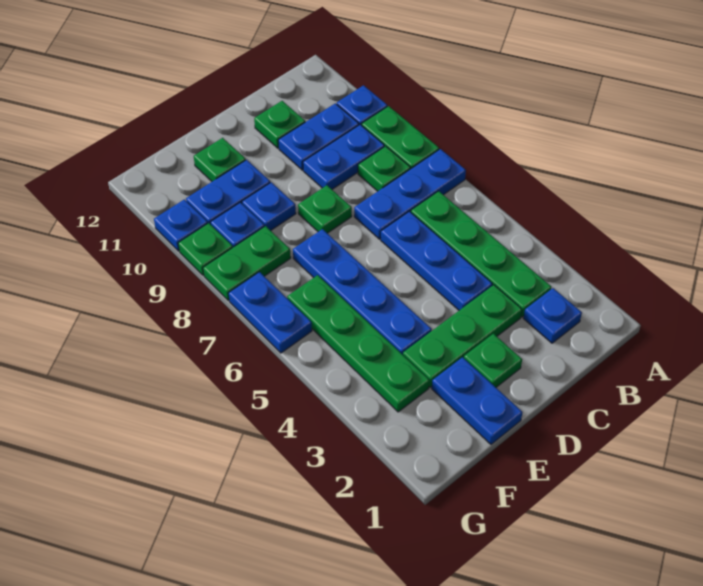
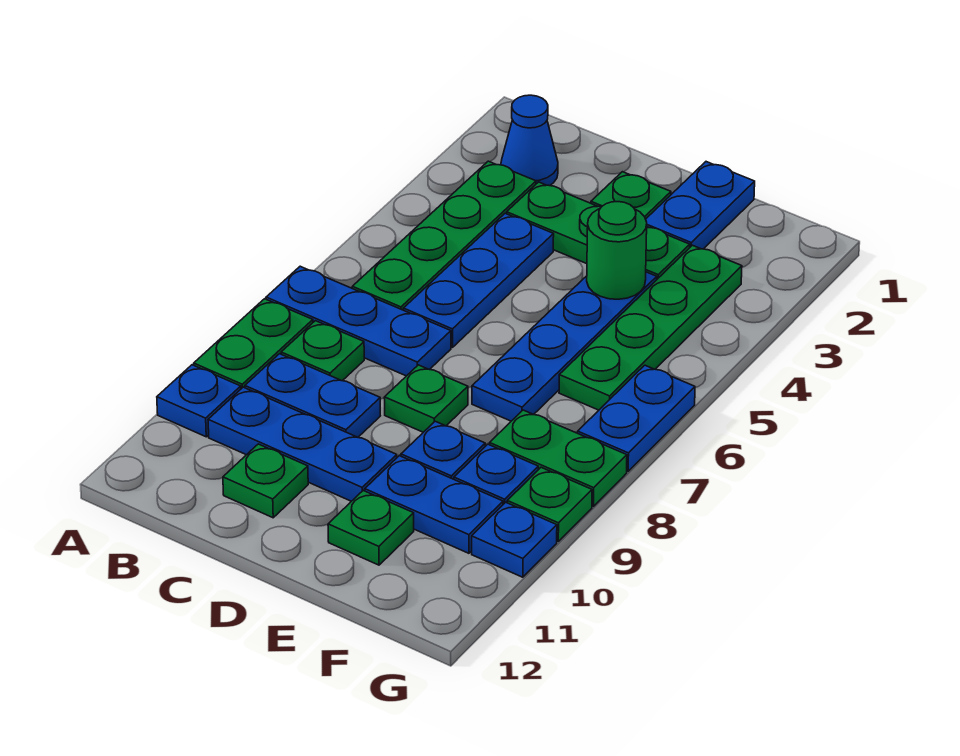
blue 1x1 plate [523,288,582,343] -> blue 1x1 cone [501,95,558,186]
blue 1x2 plate [278,103,359,170] -> blue 1x3 plate [208,387,397,501]
none -> green 1x1 round brick [587,202,647,299]

